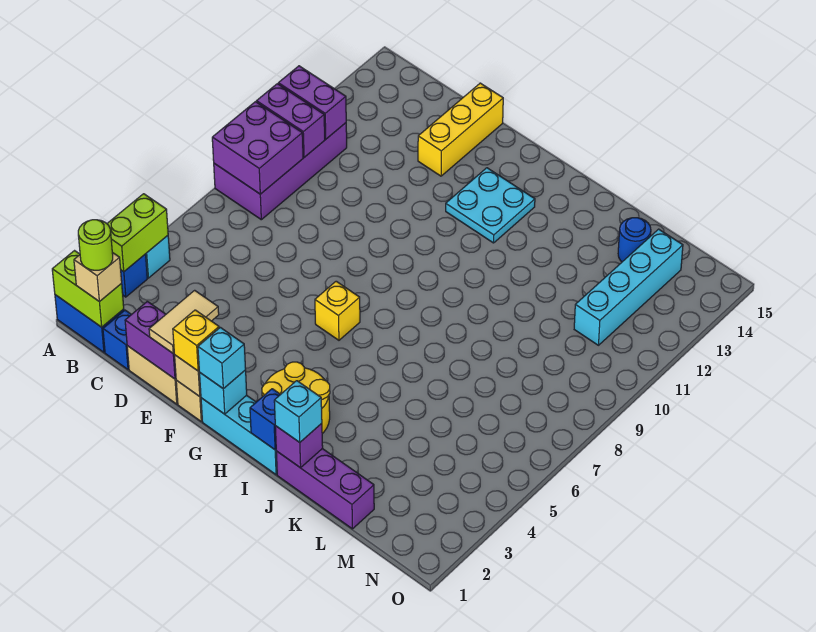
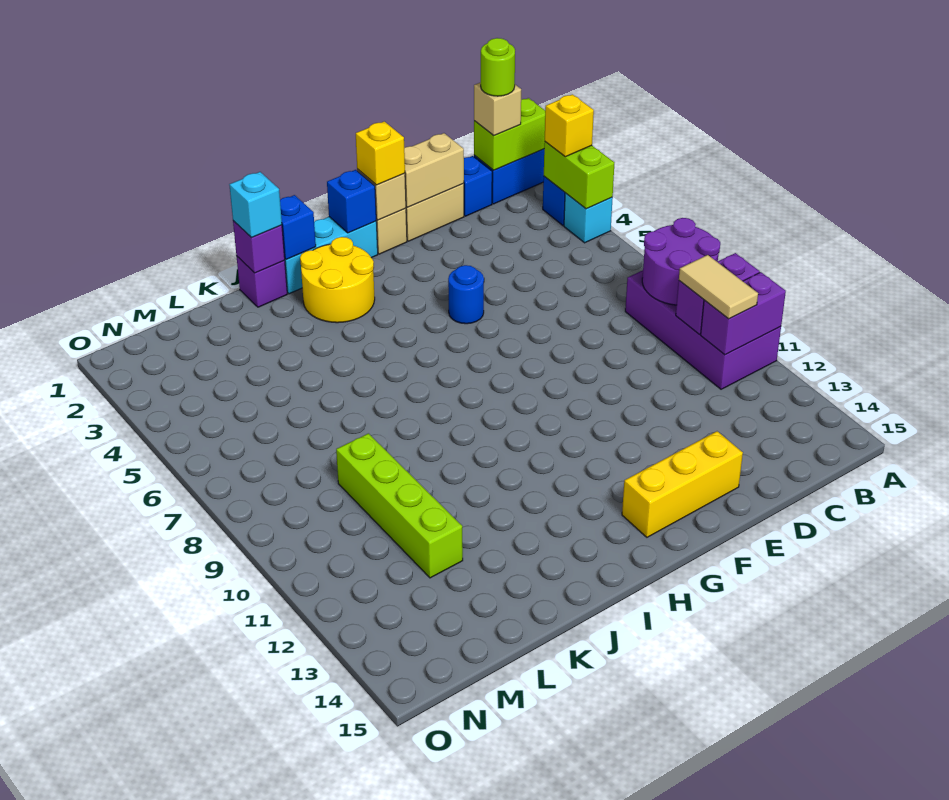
purple 2x2 brick [212,102,303,194] -> purple 2x2 round brick [642,218,720,305]
purple 1x2 brick [125,301,176,379] -> tan 1x2 brick [404,133,464,207]
tan 1x2 tile [149,290,219,353] -> tan 1x2 tile moved to [679,255,758,319]
yellow 1x3 brick [418,83,503,176] -> yellow 1x3 brick turned to [622,431,743,537]
cyan 1x1 brick [200,370,247,414] -> blue 1x1 brick [327,170,376,233]
cyan 1x1 brick [198,327,246,389] -> none
yellow 1x1 brick [315,281,360,340] -> yellow 1x1 brick moved to [545,94,594,157]
cyan 2x2 plate [446,168,535,243] -> none
purple 1x3 brick [276,449,374,529] -> purple 1x1 brick [237,257,287,307]
none -> lime 1x4 brick [336,433,463,578]
blue 1x1 round brick [618,218,651,262] -> blue 1x1 round brick moved to [448,265,484,324]
cyan 1x4 brick [574,229,683,345] -> none

